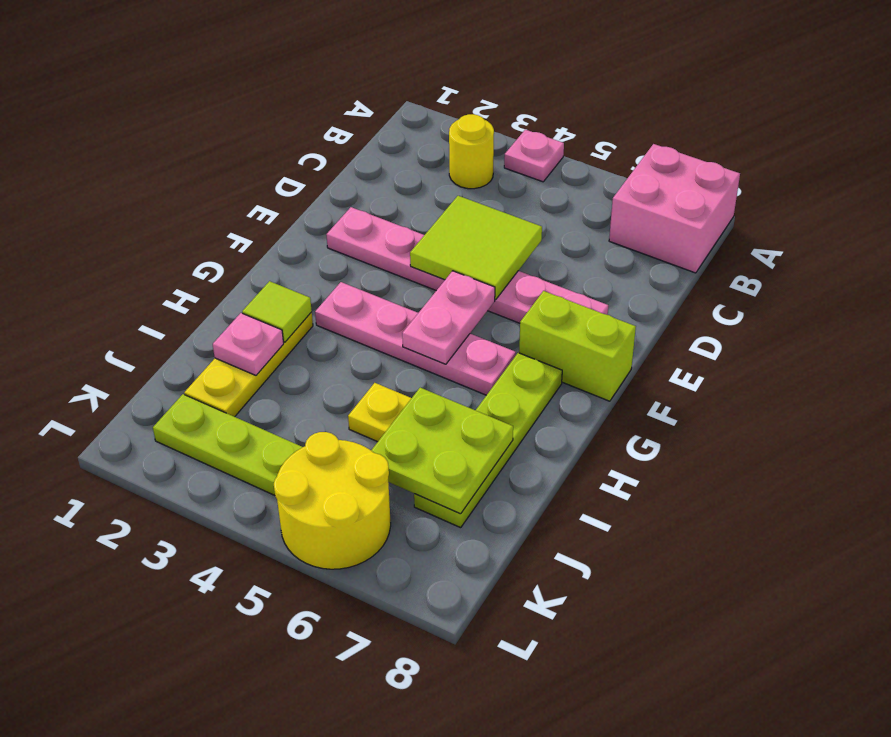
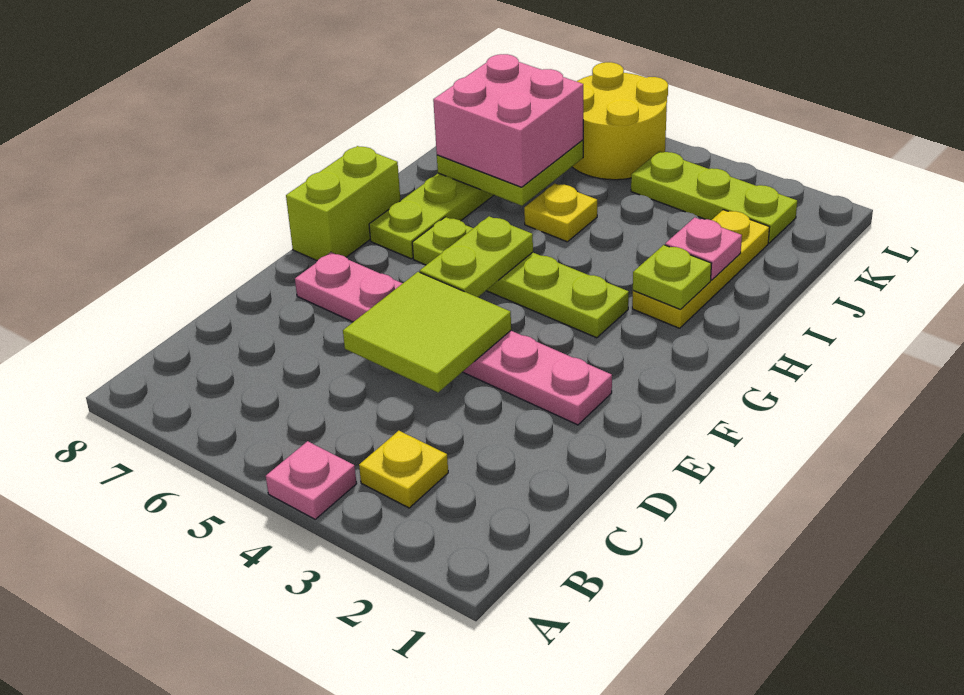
pink 2x2 brick [609,144,740,273] -> pink 2x2 brick moved to [433,54,583,187]
yellow 1x1 round brick [449,114,494,189] -> yellow 1x1 plate [359,431,448,508]
pink 1x2 plate [402,271,495,364] -> lime 1x2 plate [420,216,533,297]
lime 1x2 brick [519,291,636,401] -> lime 1x2 brick turned to [286,146,401,260]
pink 1x4 plate [315,282,516,395] -> lime 1x4 plate [412,217,629,338]
lime 1x1 tile [242,281,312,342] -> lime 1x1 plate [633,245,712,310]

